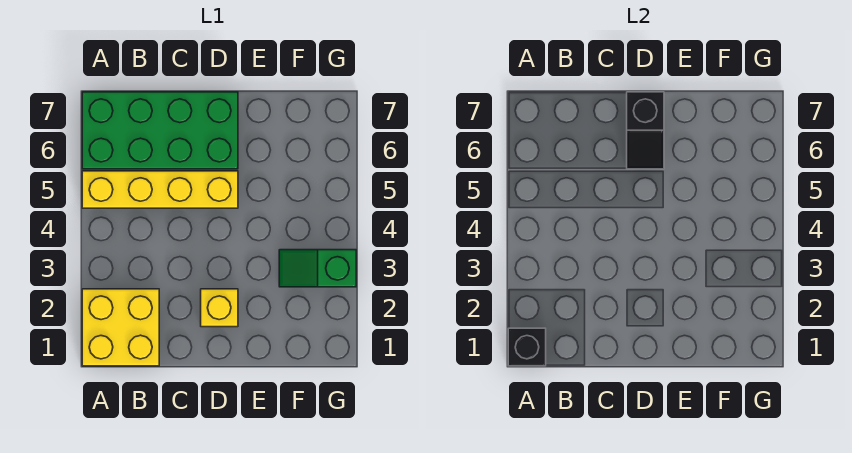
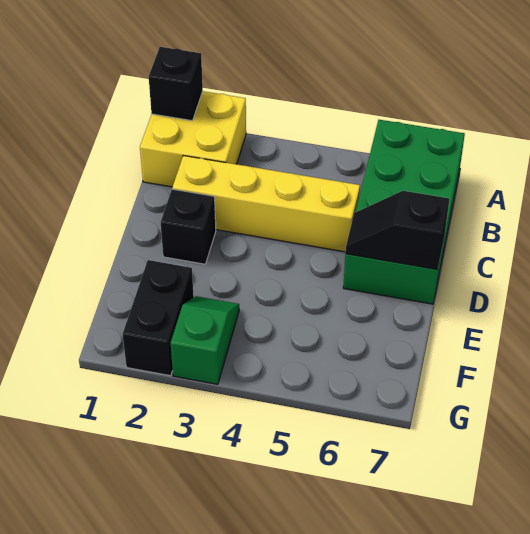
yellow 1x4 brick [82,171,238,208] -> yellow 1x4 brick turned to [172,156,360,252]
yellow 1x1 brick [201,289,238,327] -> black 1x1 brick [161,189,216,264]
none -> black 1x2 brick [123,260,194,376]

